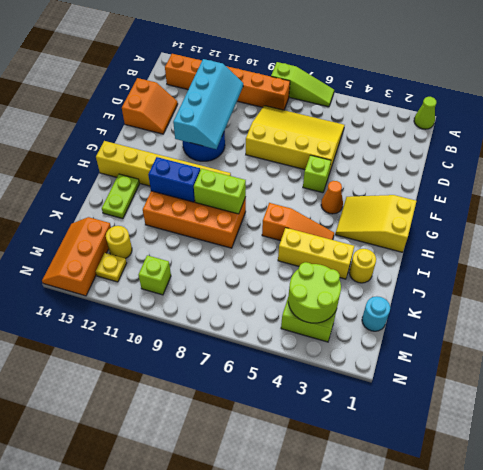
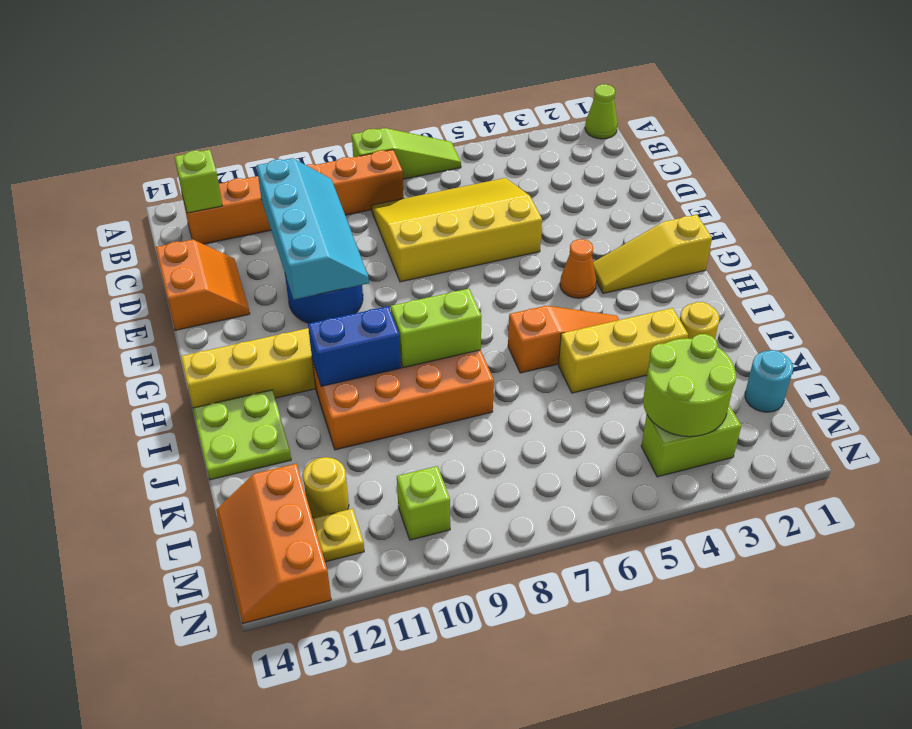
lime 1x1 brick [303,155,331,193] -> lime 1x1 brick moved to [174,150,222,213]
yellow 2x3 slope [335,195,416,252] -> yellow 1x3 slope [593,215,712,293]
lime 1x2 plate [102,174,139,219] -> lime 2x2 plate [193,390,291,480]

